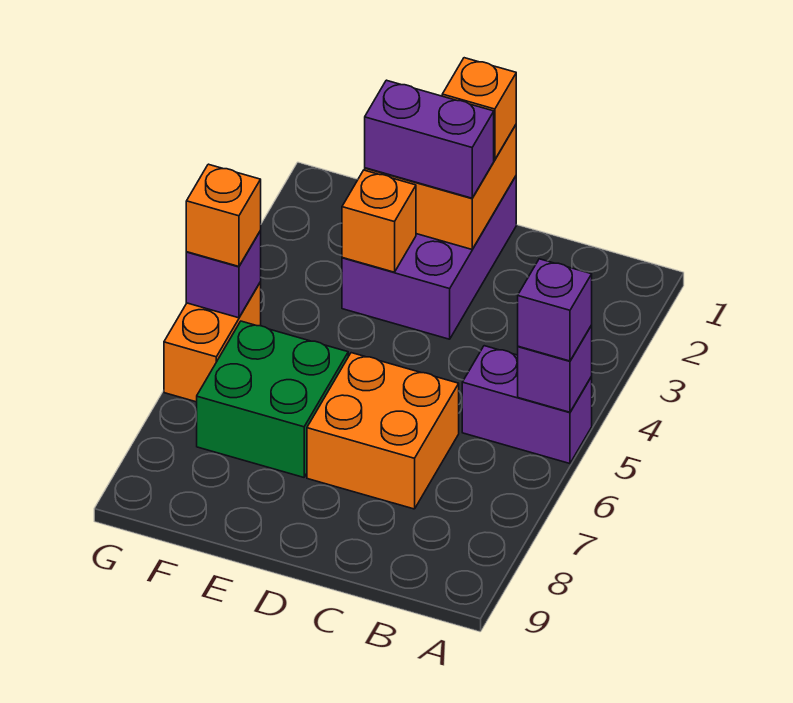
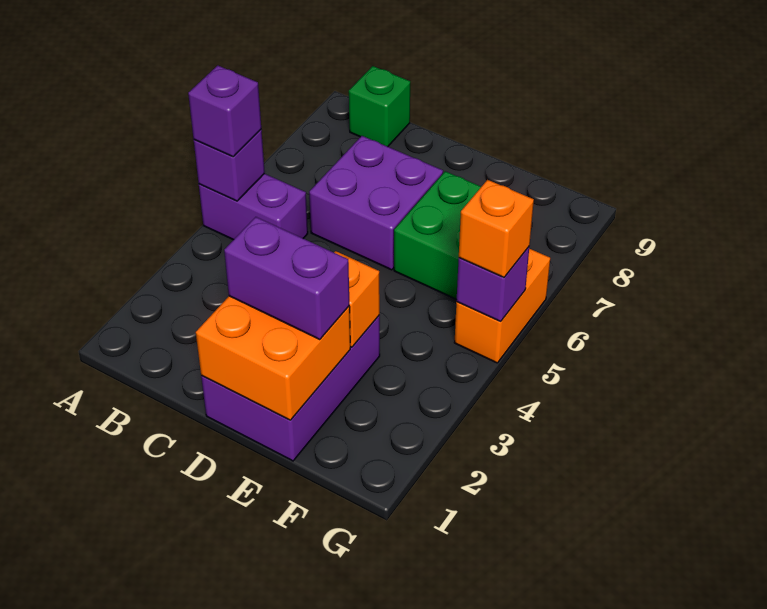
none -> green 1x1 brick [349,66,410,147]
orange 2x2 brick [307,353,459,509] -> purple 2x2 brick [309,136,443,270]
orange 1x1 brick [442,58,516,160] -> none

